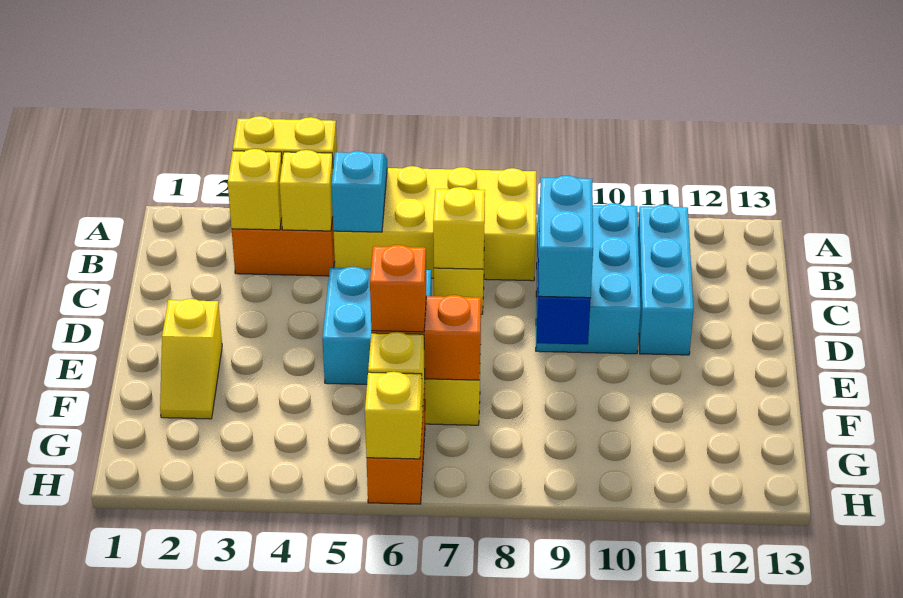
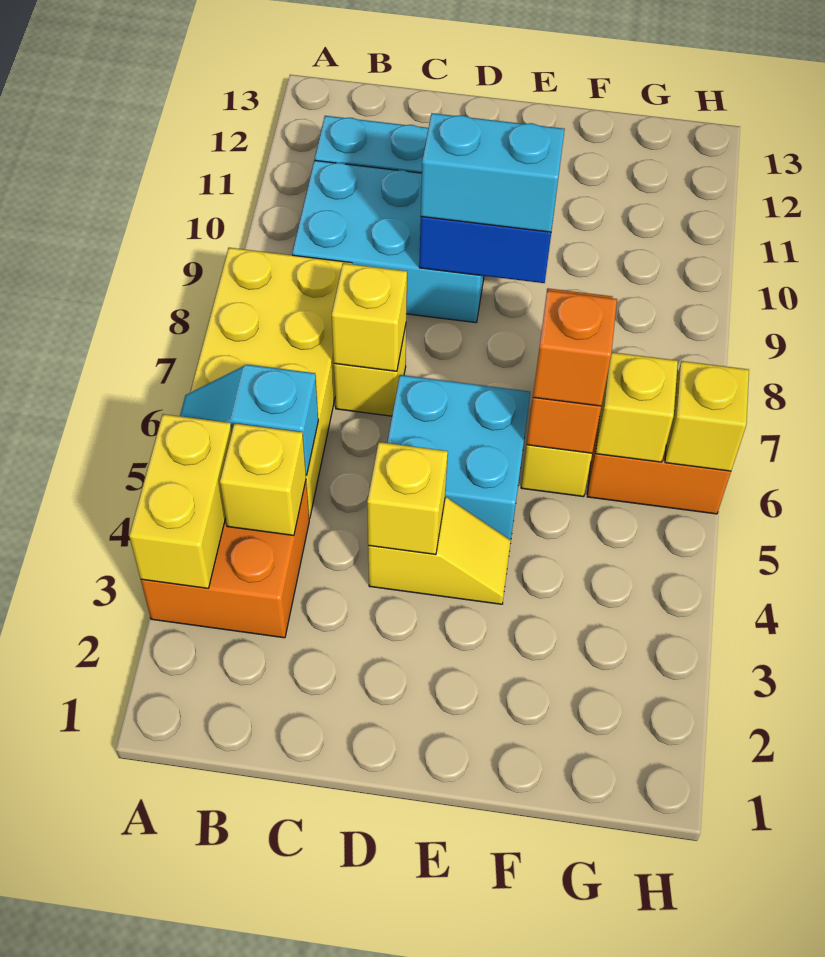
yellow 1x1 brick [228,149,282,230] -> yellow 1x1 brick moved to [367,442,448,554]
yellow 1x2 slope [160,299,222,419] -> yellow 1x2 slope moved to [368,497,511,604]

